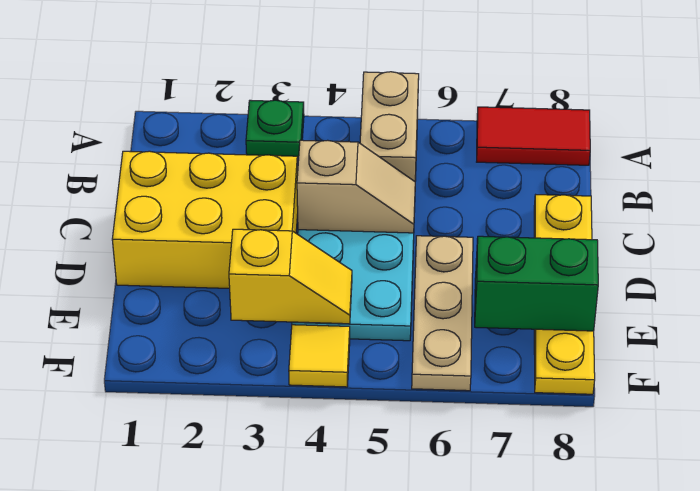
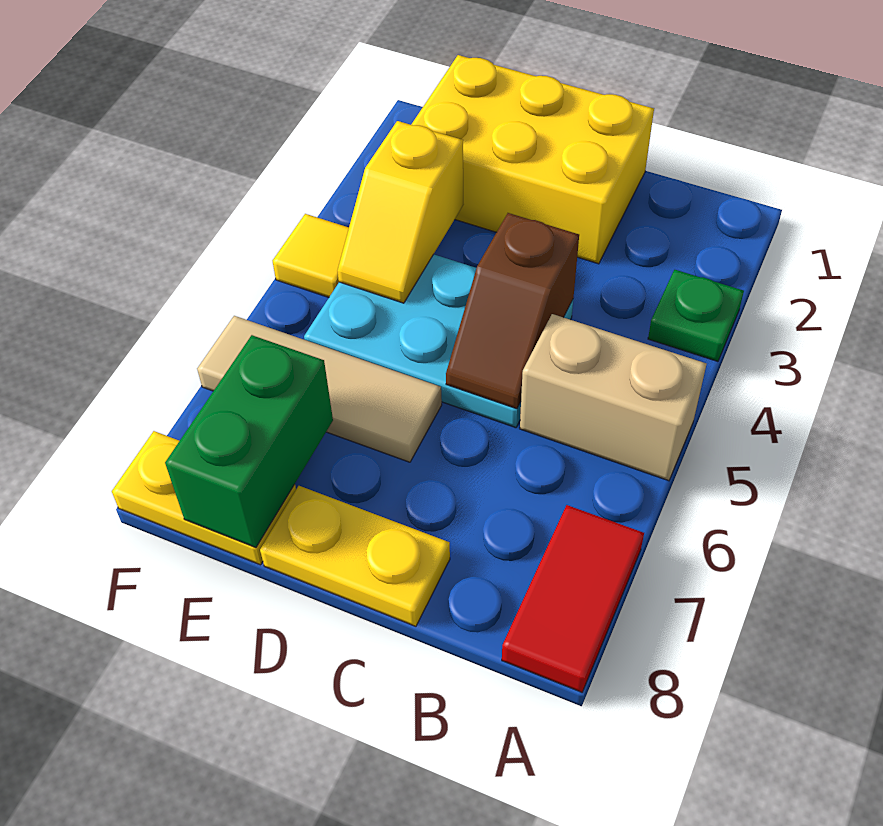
yellow 2x3 brick [112,151,298,289] -> yellow 2x3 brick turned to [411,55,654,264]
tan 1x2 slope [297,140,415,233] -> brown 1x2 slope [446,213,579,409]
tan 1x3 plate [412,236,473,391] -> tan 1x3 tile [197,316,442,462]

